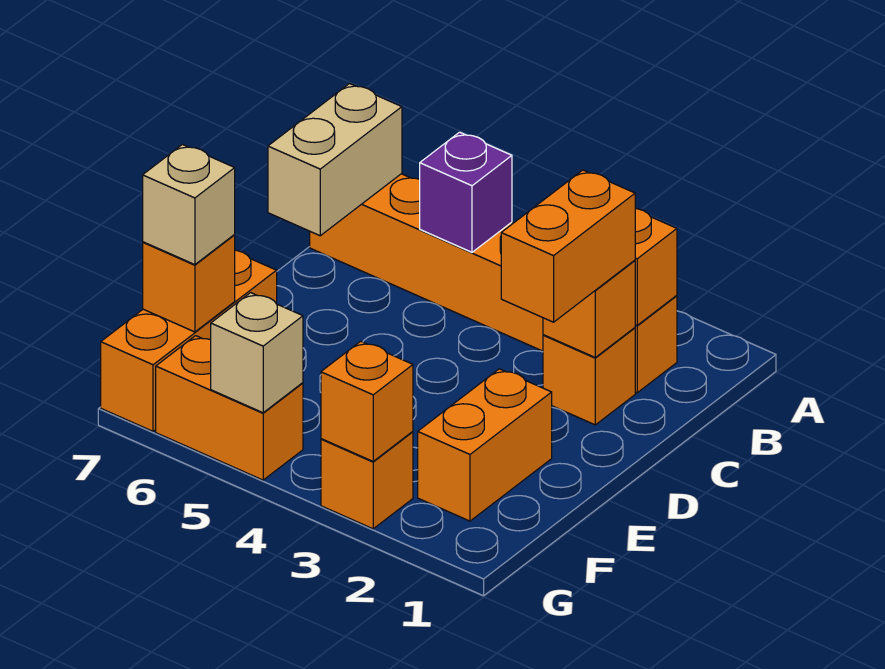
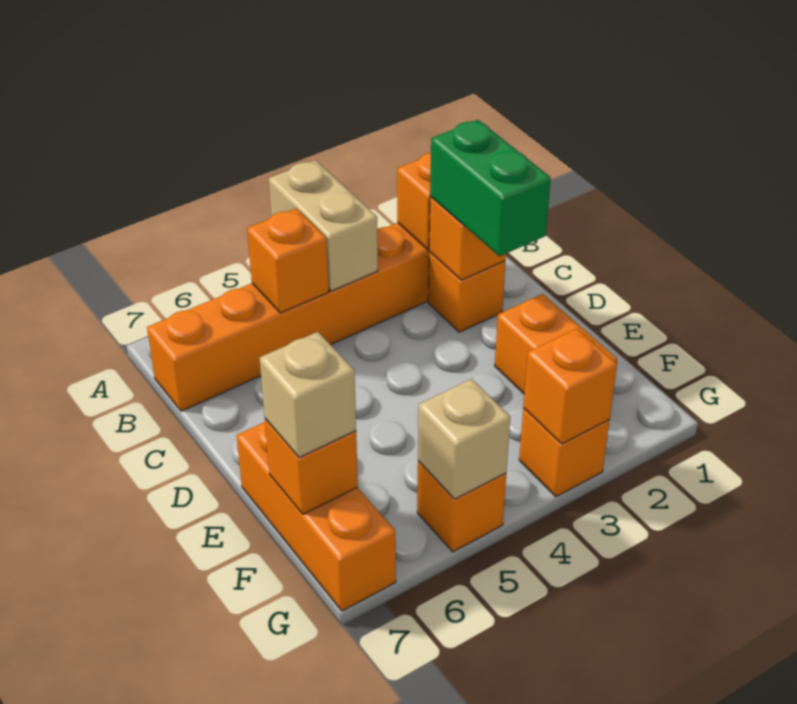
purple 1x1 brick [420,132,512,252] -> orange 1x1 brick [247,208,329,313]
tan 1x2 brick [268,84,402,236] -> tan 1x2 brick moved to [269,160,378,291]
orange 1x2 brick [501,170,635,322] -> green 1x2 brick [430,120,551,256]
orange 1x2 brick [156,336,303,480] -> orange 1x1 brick [417,461,506,552]

